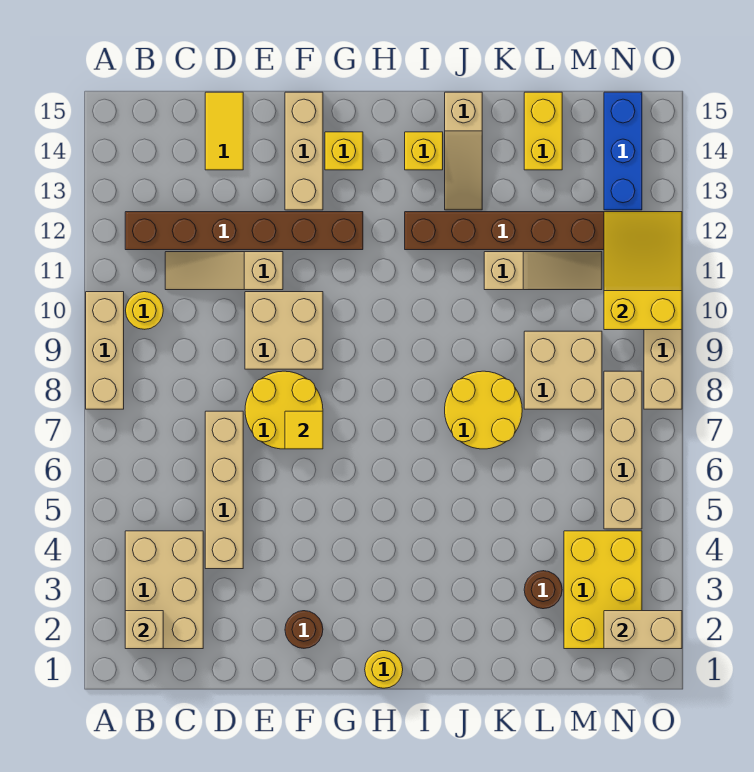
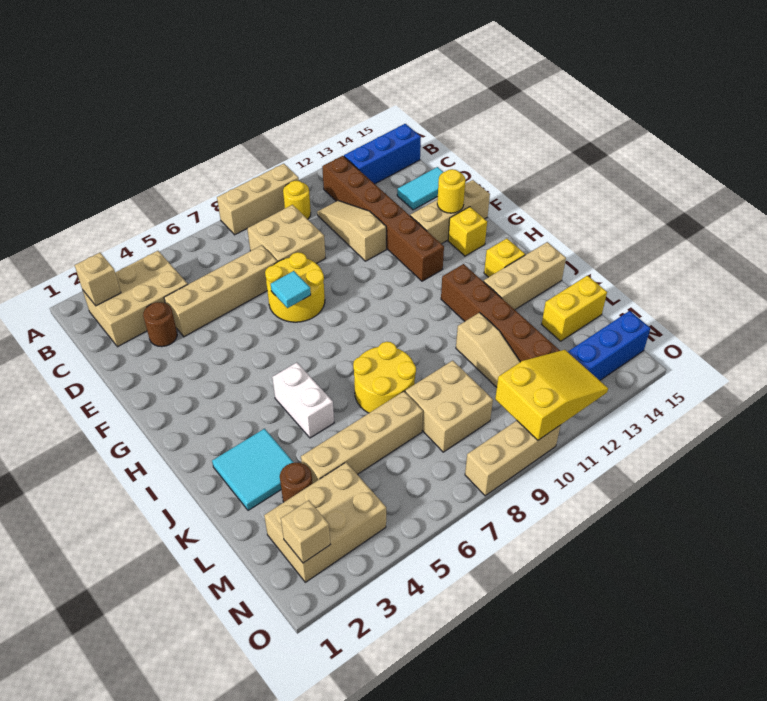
none -> blue 1x3 brick [344,124,421,184]
yellow 1x2 tile [205,92,243,170] -> cyan 1x2 tile [397,167,443,210]
tan 2x2 brick [245,292,323,369] -> tan 2x2 brick moved to [247,205,326,264]
brown 1x1 round brick [285,611,323,648] -> brown 1x1 round brick moved to [143,302,177,347]
yellow 1x1 tile [285,411,323,449] -> cyan 1x1 tile [271,271,311,308]
yellow 1x1 round brick [365,651,403,688] -> yellow 1x1 round brick moved to [437,169,466,213]
none -> white 1x2 brick [272,362,334,438]
none -> cyan 2x2 tile [212,429,294,510]
tan 1x3 slope [445,92,482,210] -> tan 1x3 brick [484,242,566,310]
yellow 2x3 brick [564,531,642,649] -> tan 2x3 brick [264,462,386,582]
tan 1x2 brick [604,611,682,649] -> tan 1x1 brick [281,500,330,563]
tan 1x4 brick [604,371,642,529] -> tan 1x4 brick moved to [301,391,423,483]

